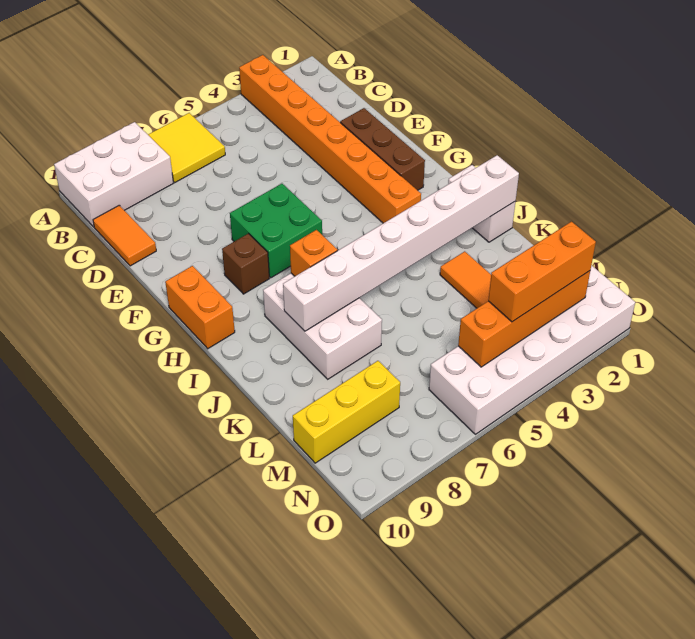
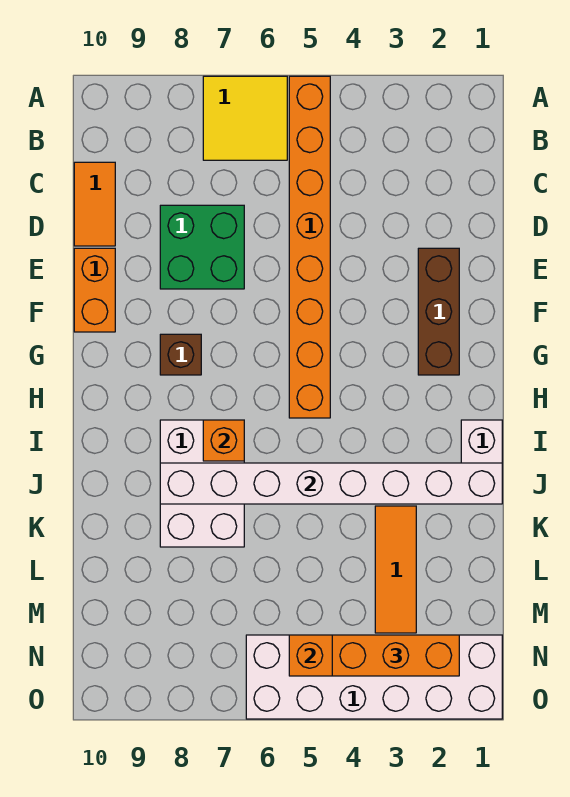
orange 1x8 brick [239,55,421,223] -> orange 1x8 brick moved to [289,76,330,418]
white 2x3 brick [54,122,173,227] -> none
green 2x2 brick [230,184,322,278] -> green 2x2 brick moved to [160,205,244,289]
orange 1x2 brick [165,266,235,349] -> orange 1x2 brick moved to [74,248,115,332]
yellow 1x3 brick [293,361,400,463] -> none

